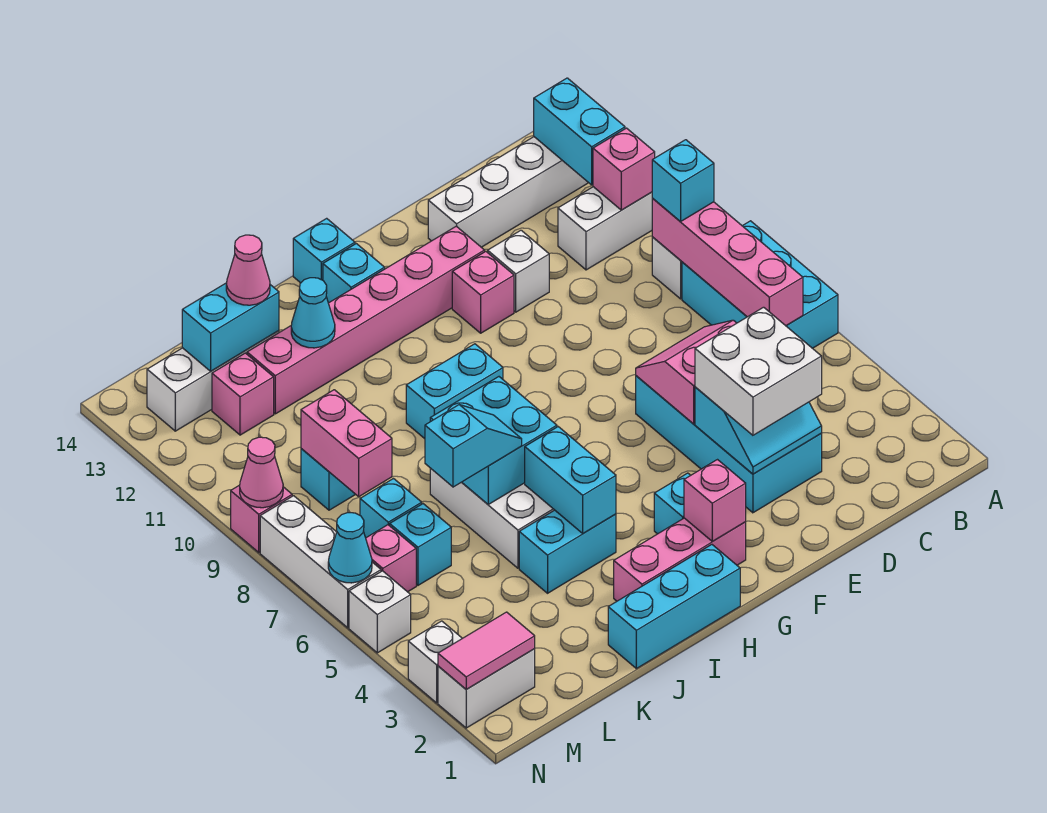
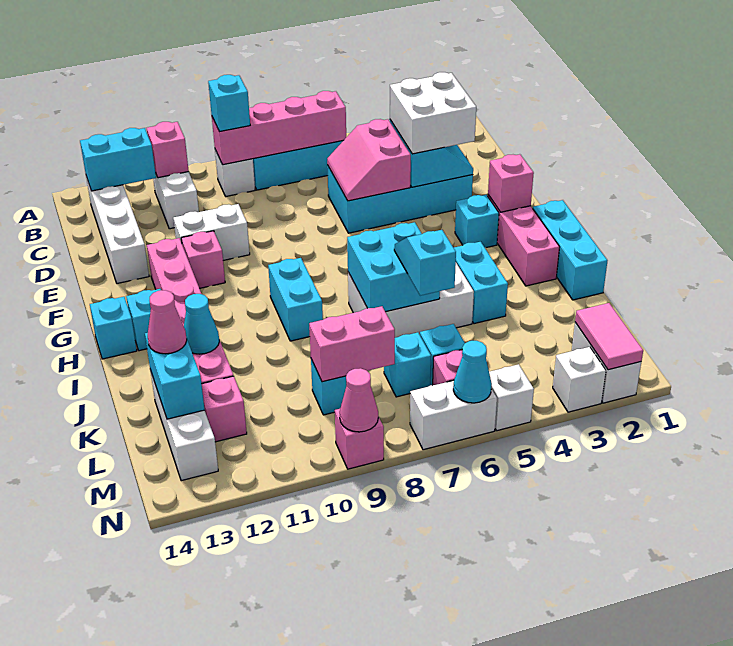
white 1x1 brick [488,230,549,312] -> white 1x2 brick [173,204,250,260]
cyan 1x2 brick [525,427,616,533] -> none
white 1x3 brick [260,496,381,628] -> white 1x2 brick [410,380,497,450]

